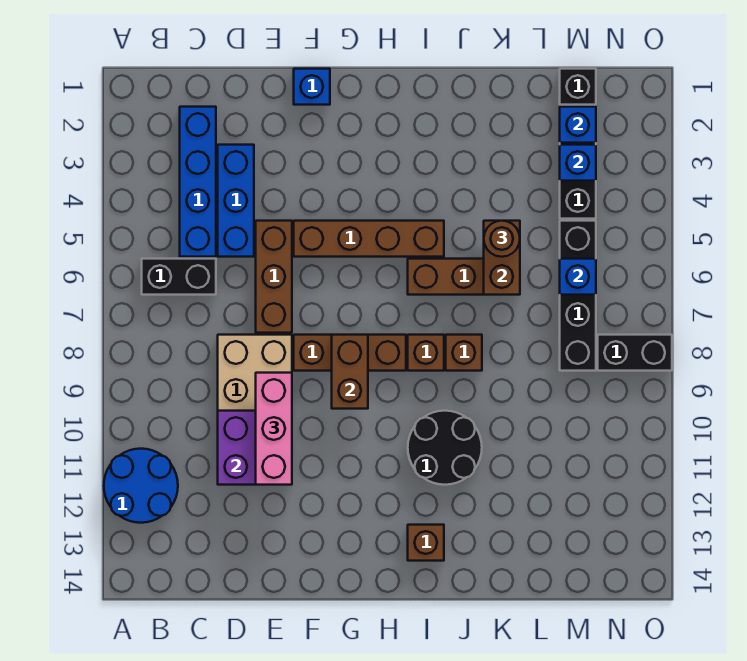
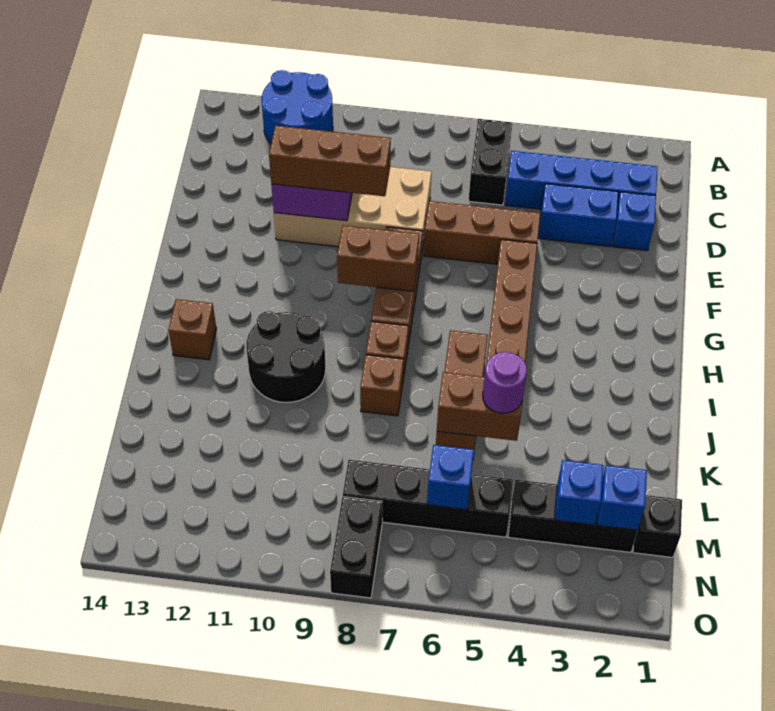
blue 1x3 brick [218,145,254,257] -> blue 1x2 brick [538,184,618,247]
pink 1x3 brick [256,373,292,485] -> brown 1x3 brick [269,126,391,196]
blue 1x1 brick [294,69,330,105] -> blue 1x1 brick moved to [613,192,656,251]
brown 1x1 round brick [484,221,520,257] -> purple 1x1 round brick [483,352,527,413]

